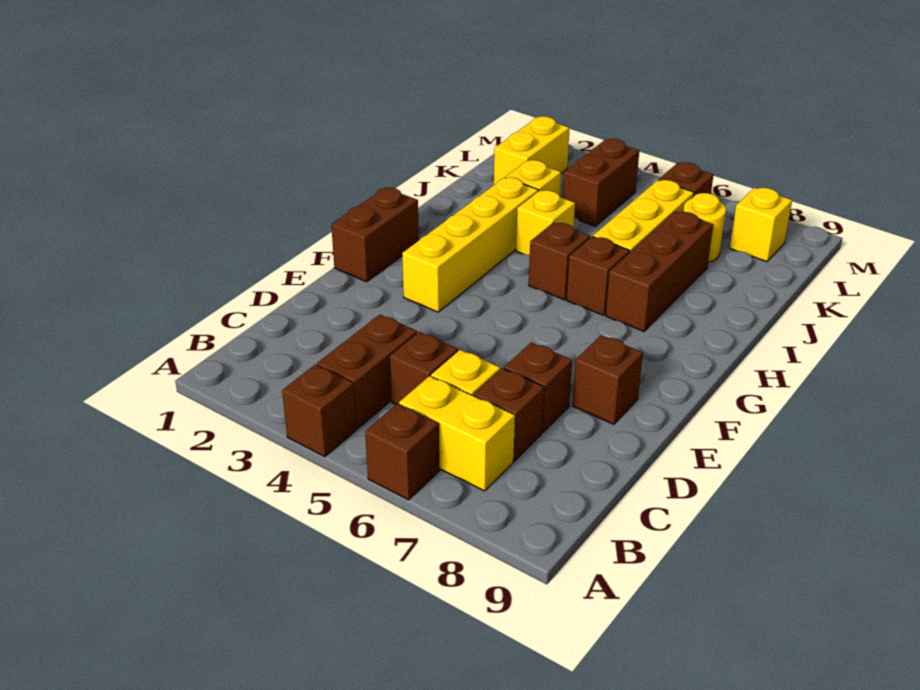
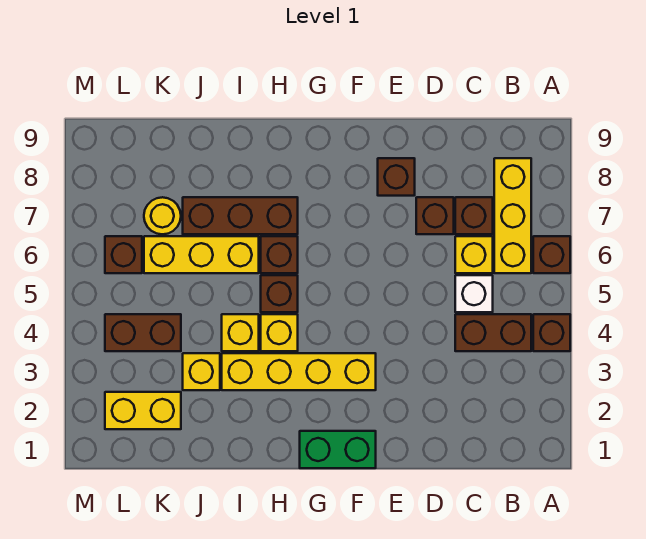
yellow 1x2 brick [399,376,515,491] -> yellow 1x3 brick [494,158,531,273]
brown 1x1 brick [390,332,458,404] -> white 1x1 brick [455,275,493,312]
brown 1x2 brick [331,188,419,282] -> green 1x2 brick [300,431,376,468]
yellow 1x1 brick [730,188,792,262] -> yellow 1x1 brick moved to [261,314,298,351]

